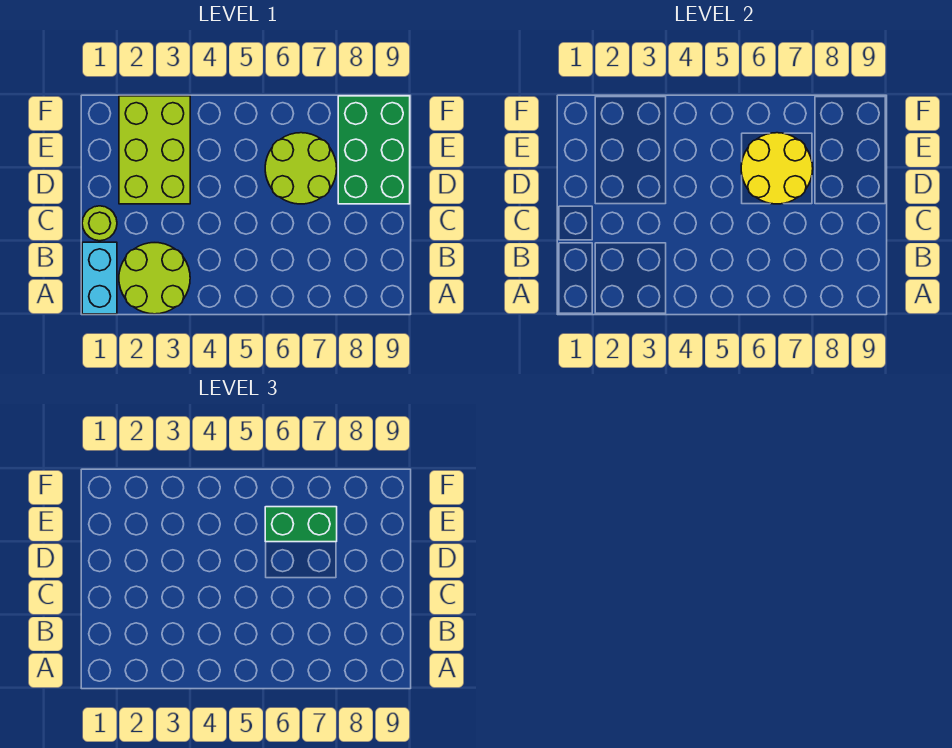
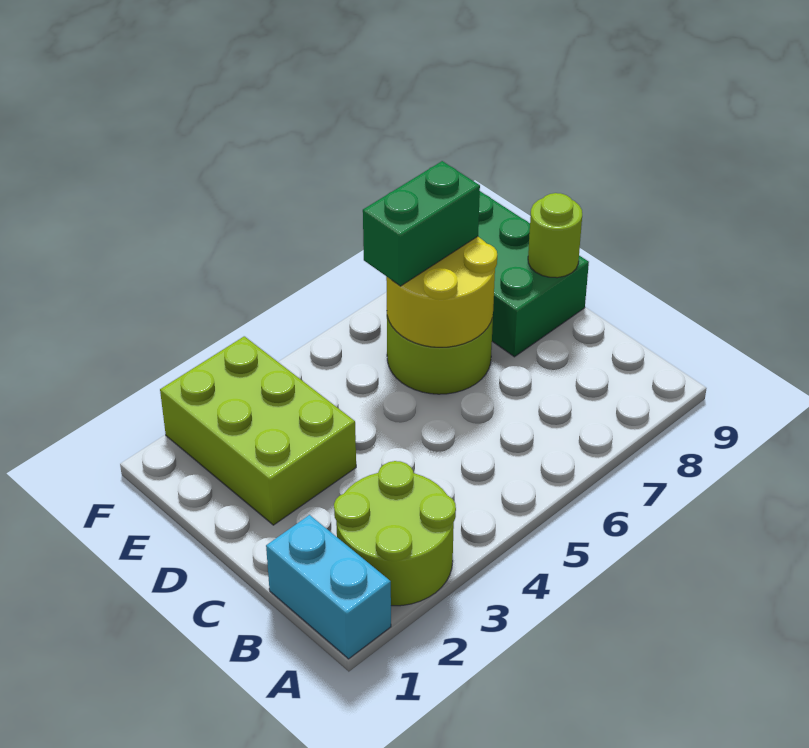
lime 1x1 round brick [82,206,117,241] -> lime 1x1 round brick moved to [528,193,582,278]

